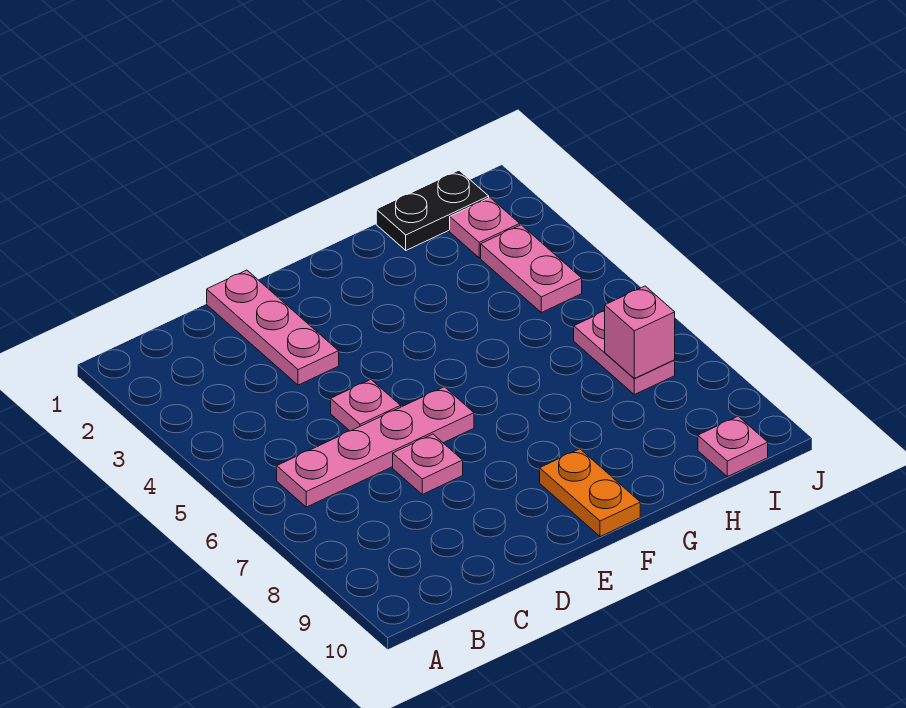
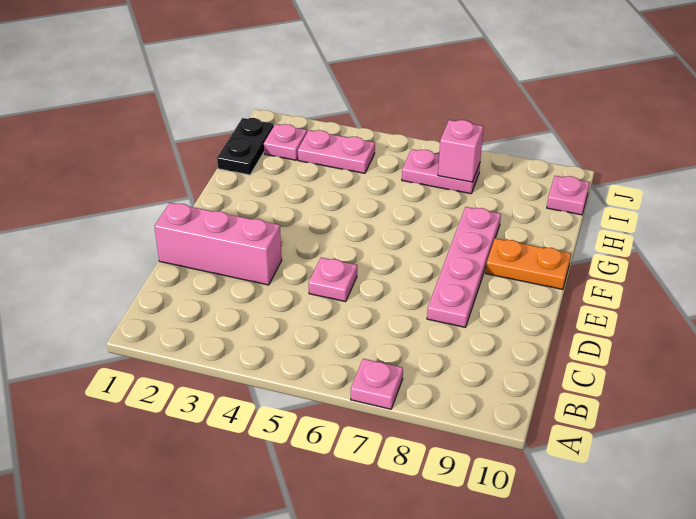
pink 1x4 plate [277,387,474,507] -> pink 1x4 plate moved to [427,207,501,327]
pink 1x3 plate [207,270,339,385] -> pink 1x3 brick [154,203,282,285]
pink 1x1 plate [393,434,463,494] -> pink 1x1 plate moved to [351,359,403,409]

